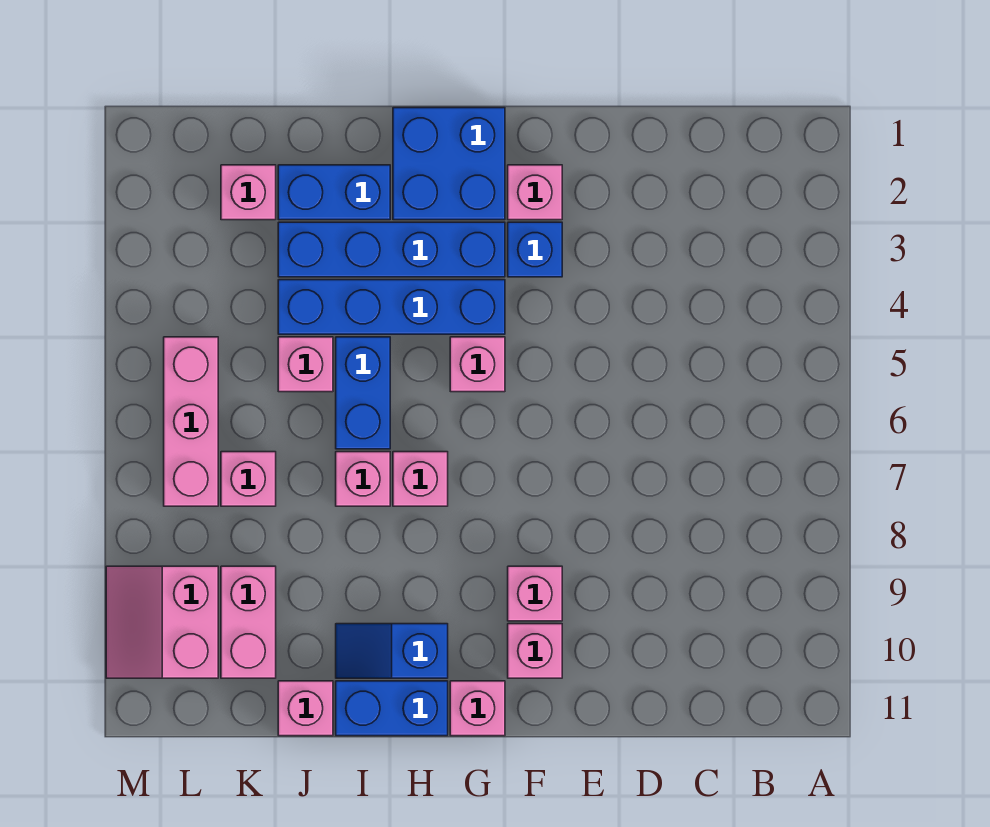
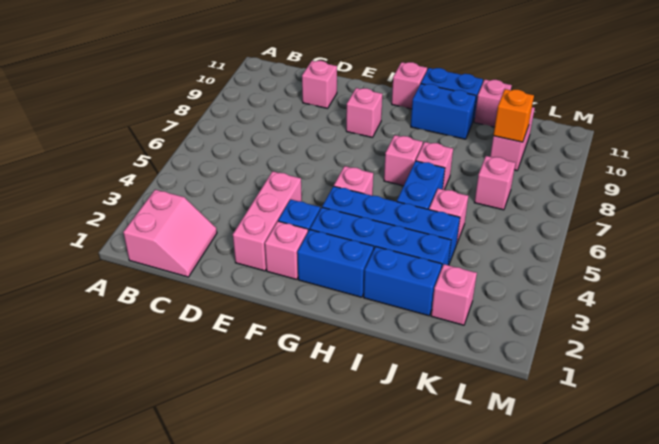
pink 1x1 brick [508,624,562,678] -> pink 1x1 brick moved to [302,61,337,108]
blue 2x2 brick [393,108,505,220] -> blue 1x2 brick [297,230,374,297]
blue 1x2 slope [336,624,448,678] -> blue 1x2 brick [411,84,476,139]
none -> orange 1x1 brick [493,89,534,142]
pink 1x3 brick [164,337,218,506] -> pink 1x3 brick moved to [233,171,302,271]
pink 2x2 slope [106,566,218,678] -> pink 2x2 slope moved to [123,190,217,277]

